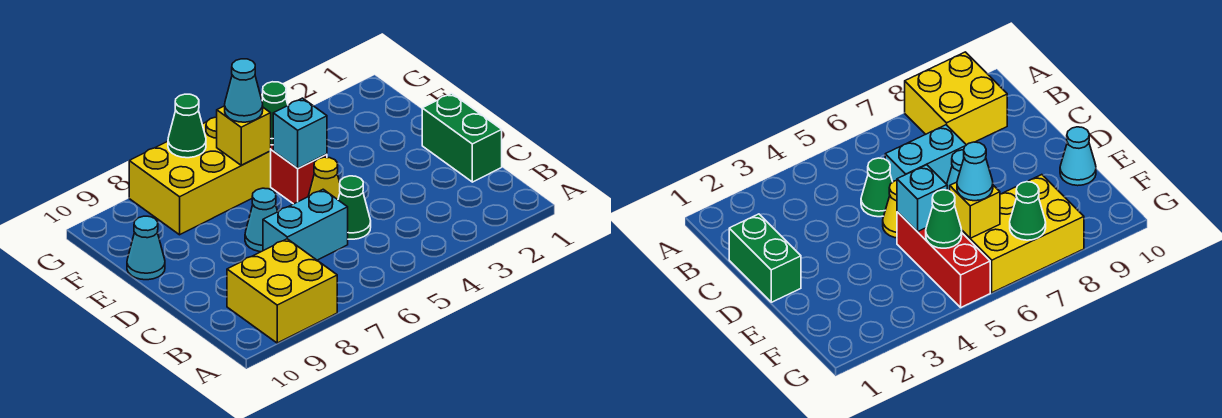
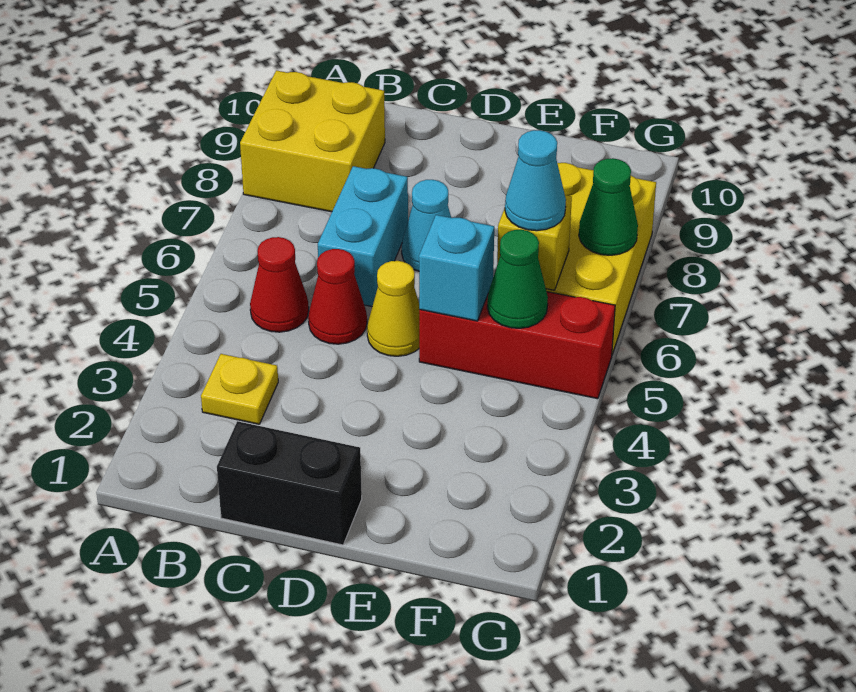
none -> yellow 1x1 plate [201,354,278,424]
none -> red 1x1 cone [250,237,309,332]
green 1x2 brick [422,93,502,182] -> black 1x2 brick [217,421,362,545]
green 1x1 cone [338,176,371,239] -> red 1x1 cone [308,249,367,344]
cyan 1x1 cone [127,216,165,280] -> none

